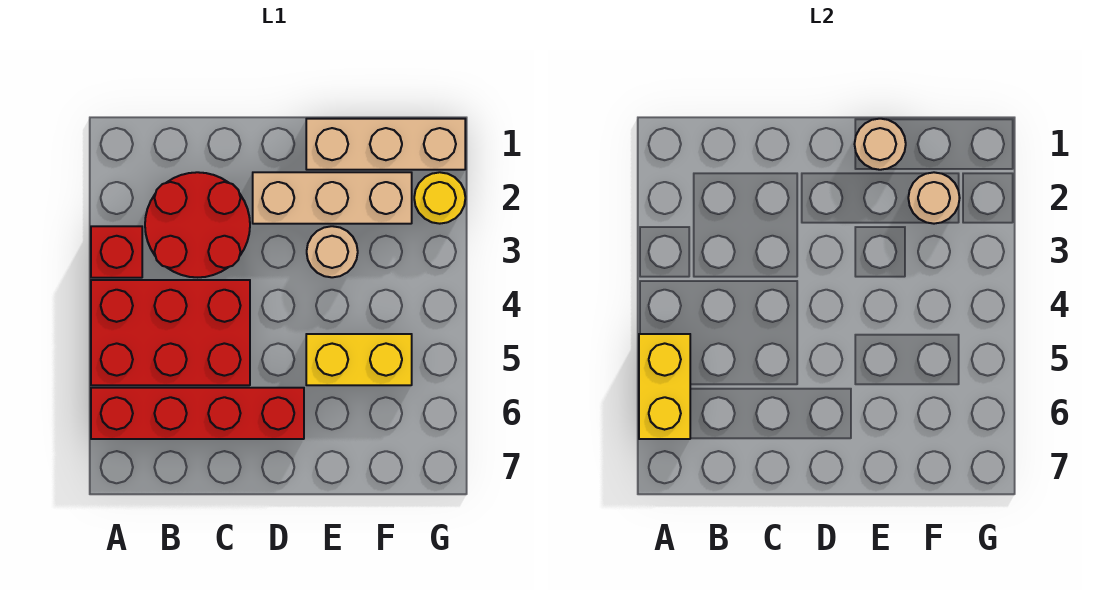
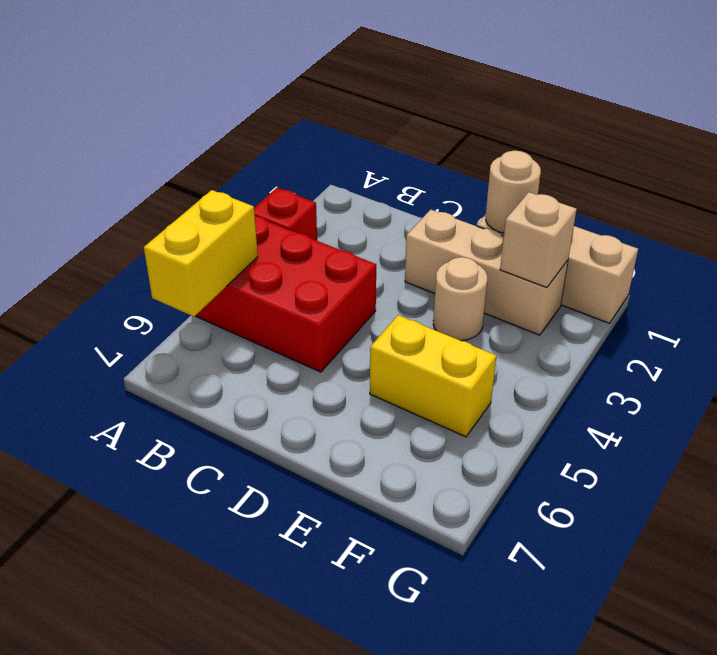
red 1x4 brick [91,388,304,439] -> none
red 2x2 round brick [145,172,250,277] -> none
tan 1x1 round brick [908,172,960,224] -> tan 1x1 brick [500,192,577,288]
yellow 1x1 round brick [414,172,465,224] -> none

